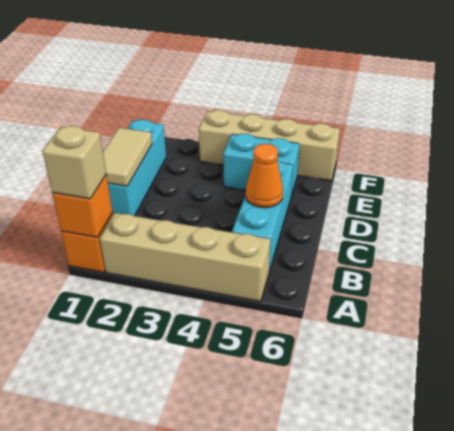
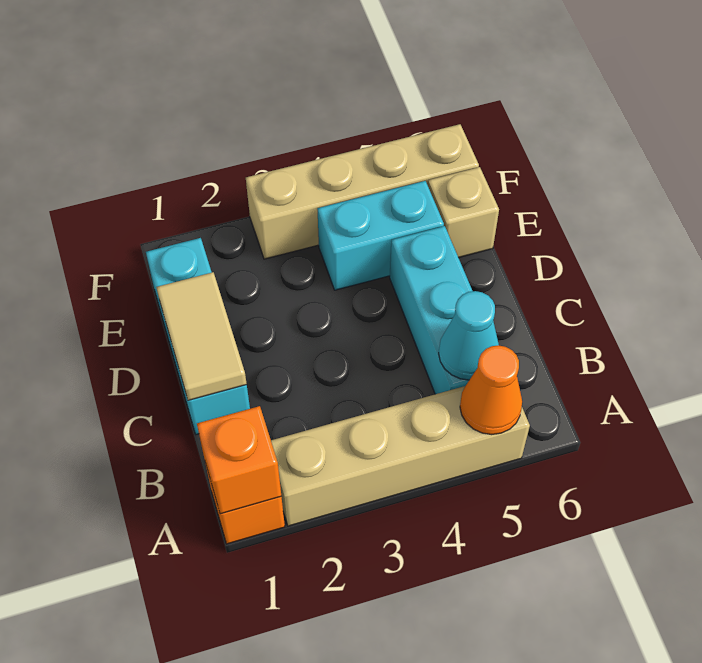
tan 1x1 brick [42,126,106,199] -> tan 1x1 brick moved to [428,167,499,258]
none -> cyan 1x1 cone [439,291,499,380]
orange 1x1 cone [246,144,283,208] -> orange 1x1 cone moved to [460,345,522,434]

